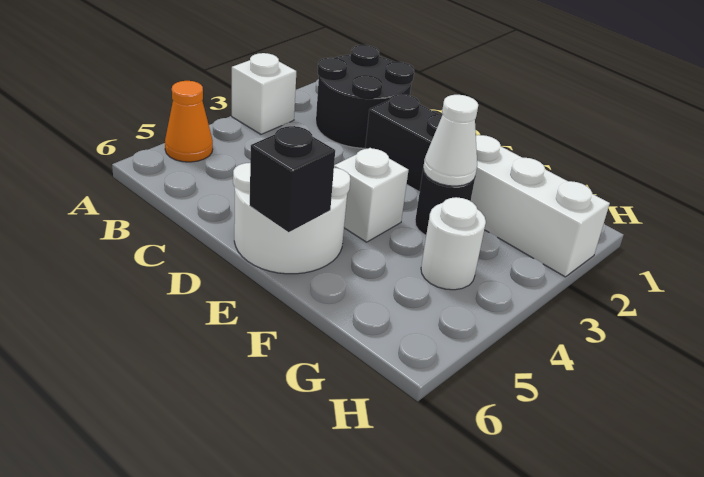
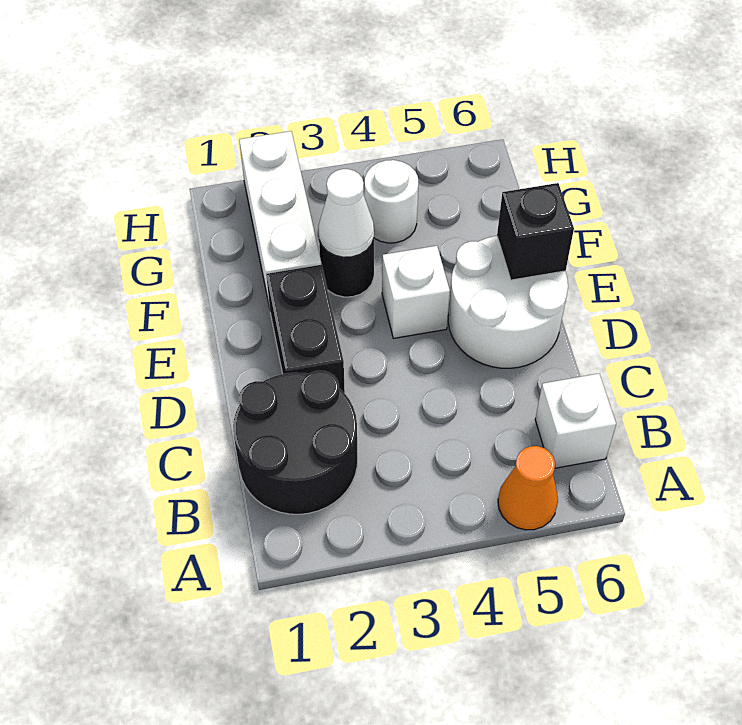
white 1x1 brick [232,53,296,134] -> white 1x1 brick moved to [535,374,616,468]

